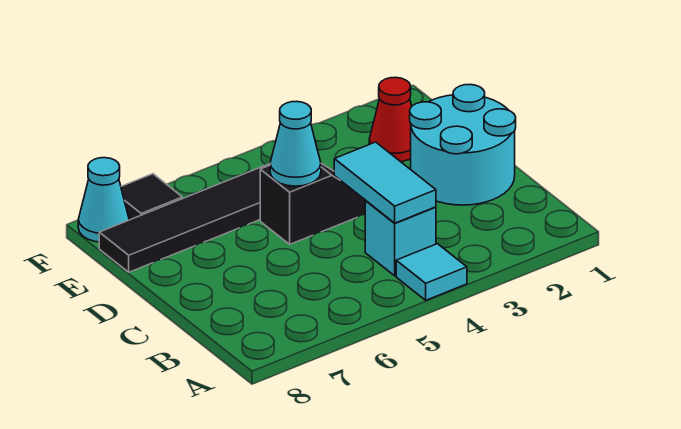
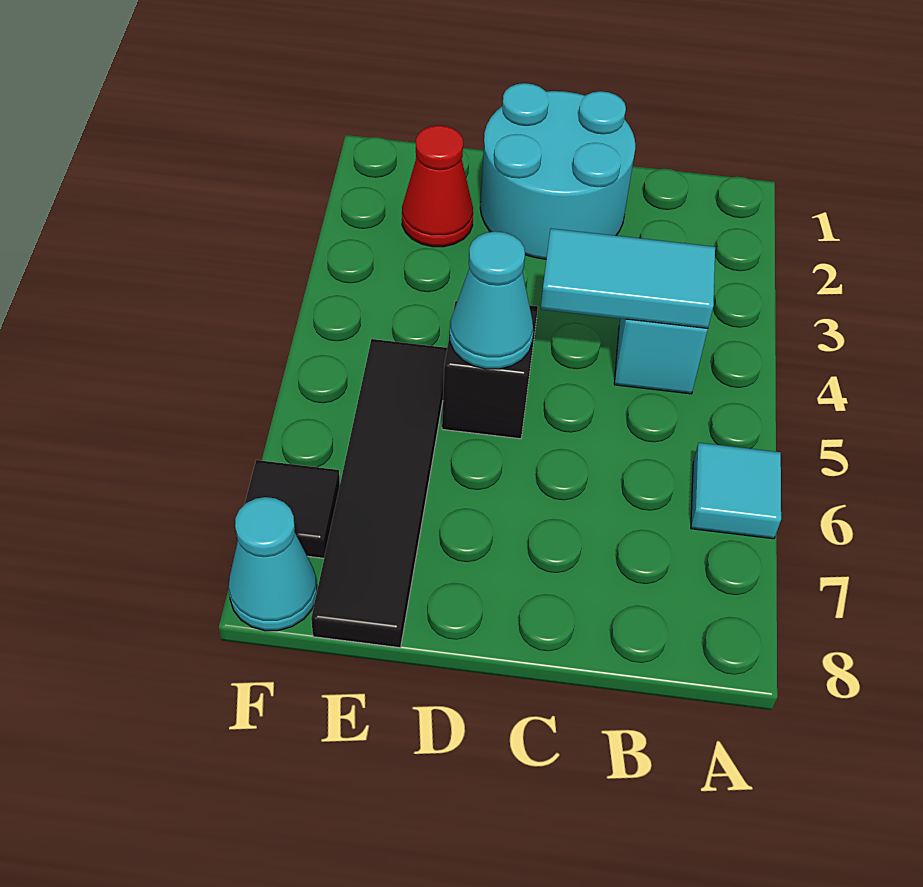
cyan 1x1 tile [396,244,467,300] -> cyan 1x1 tile moved to [691,443,781,539]

